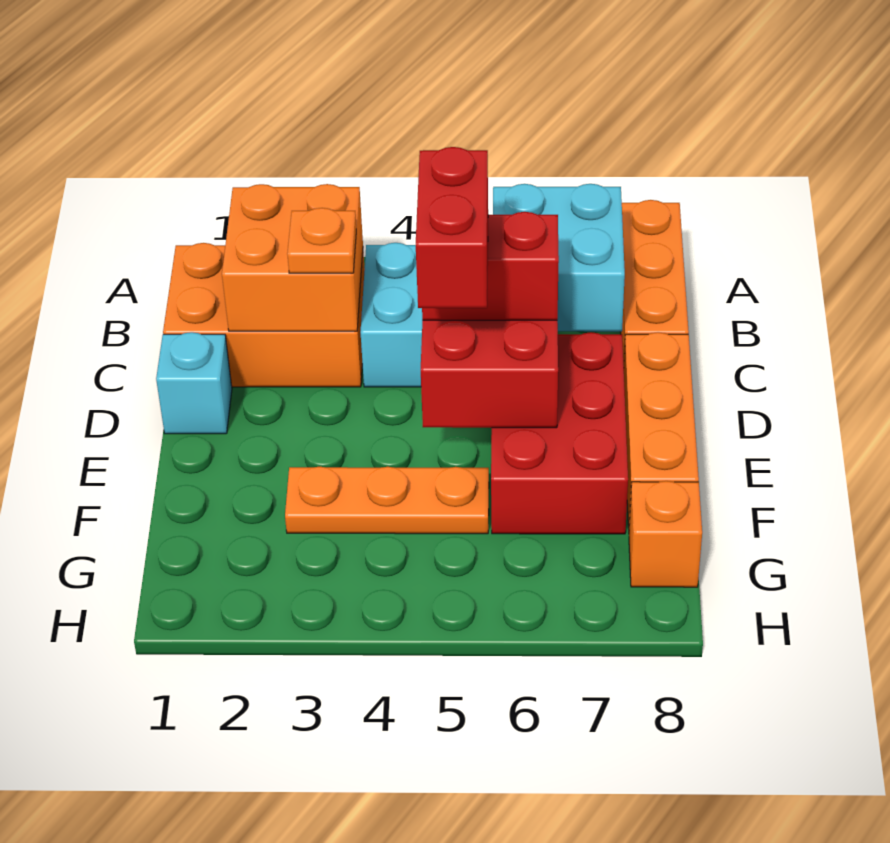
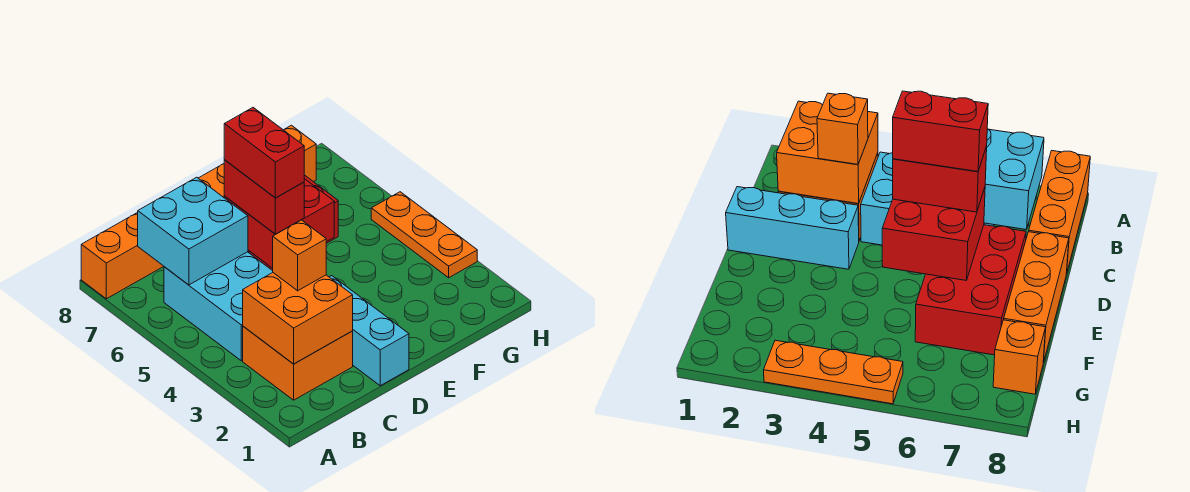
orange 2x3 brick [163,243,365,387] -> orange 2x2 brick [243,326,353,400]
orange 1x1 plate [287,208,356,273] -> orange 1x1 brick [273,220,326,291]
cyan 1x1 brick [156,332,232,434] -> cyan 1x3 brick [330,276,409,386]
red 1x2 brick [416,147,488,308] -> red 1x2 brick turned to [224,108,304,198]
orange 1x3 plate [285,467,489,534] -> orange 1x3 plate moved to [371,192,477,278]

